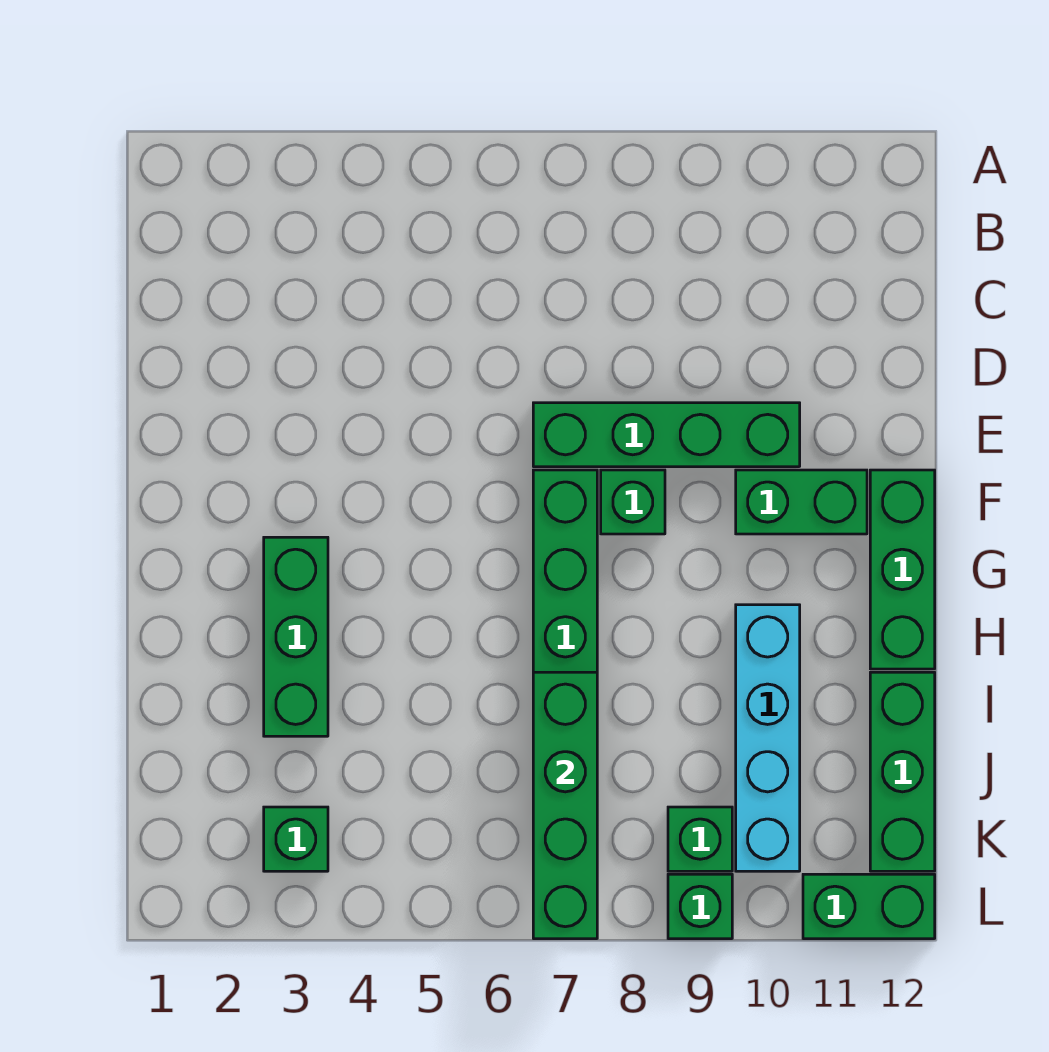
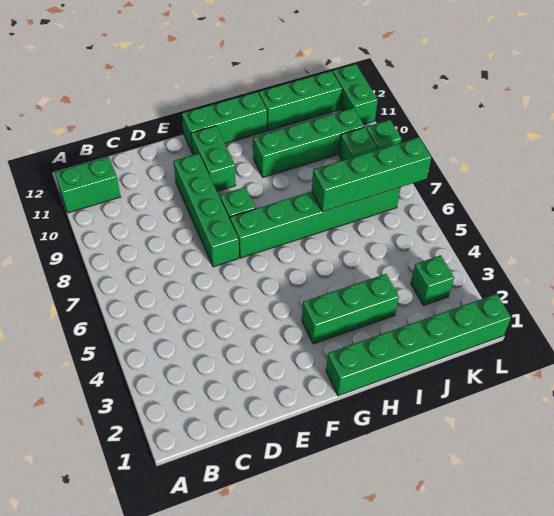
none -> green 1x2 brick [55,157,121,213]
none -> green 1x6 brick [326,294,511,396]
cyan 1x4 brick [736,605,800,871] -> green 1x4 brick [253,108,365,177]

